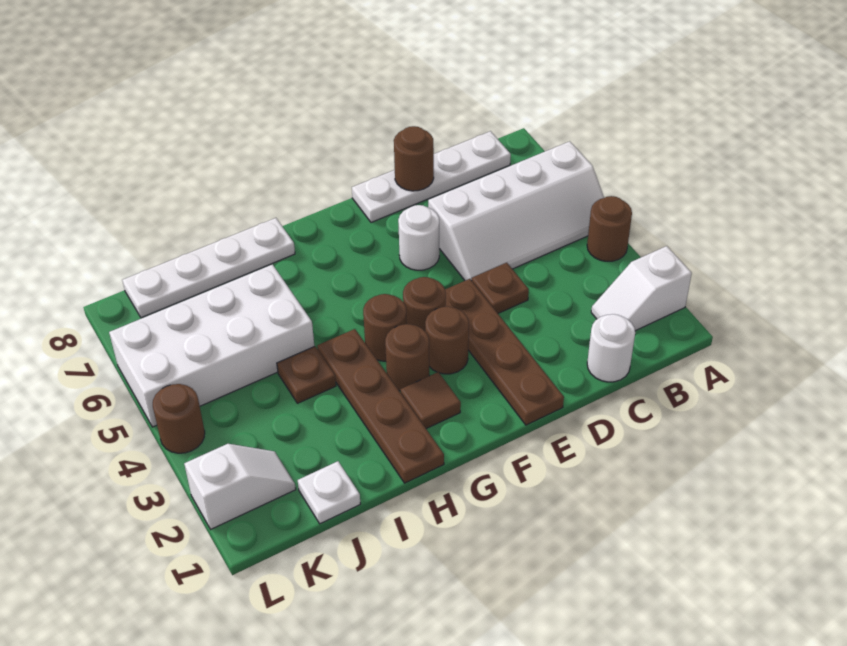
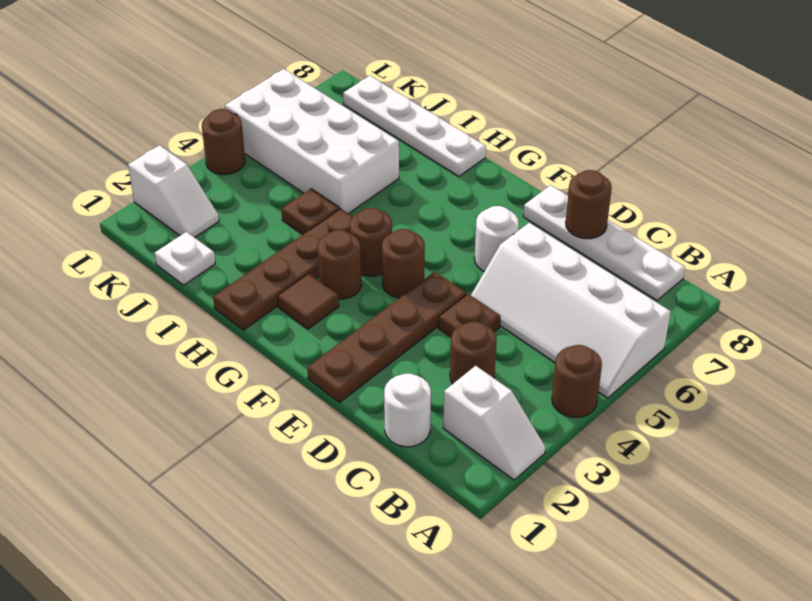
white 1x2 slope [591,246,692,331] -> white 1x2 slope turned to [443,366,545,480]
brown 1x1 round brick [425,307,469,374] -> brown 1x1 round brick moved to [450,321,497,384]

